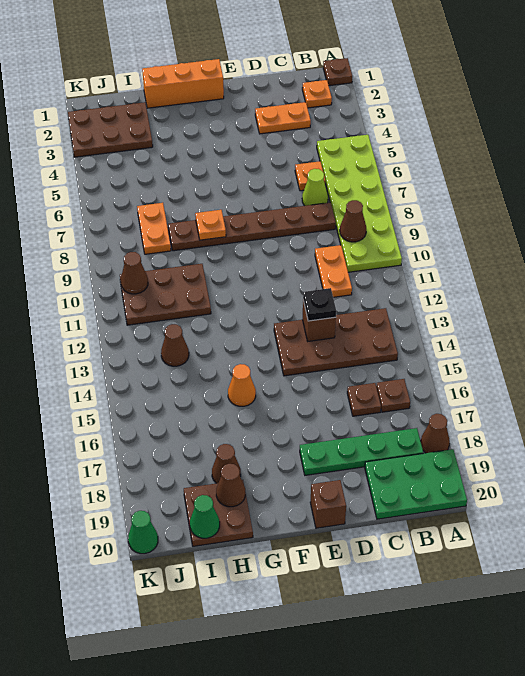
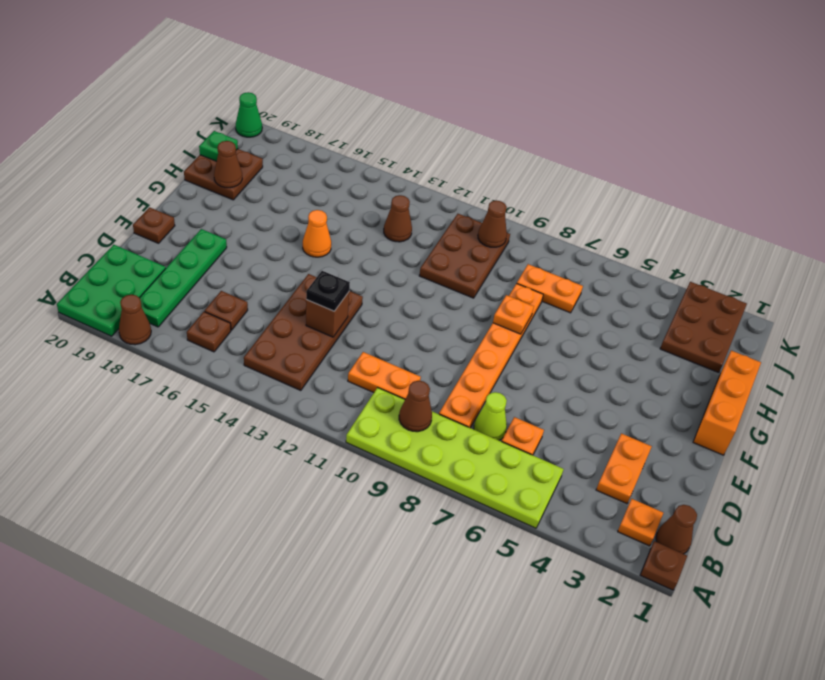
brown 1x6 plate [168,202,336,251] -> orange 1x6 plate [439,283,543,428]
brown 1x1 brick [310,480,346,528] -> brown 1x1 plate [133,207,175,243]
brown 1x1 cone [212,444,241,483] -> brown 1x1 cone moved to [656,505,697,554]
green 1x1 cone [190,495,220,538] -> green 1x1 plate [199,131,238,161]

